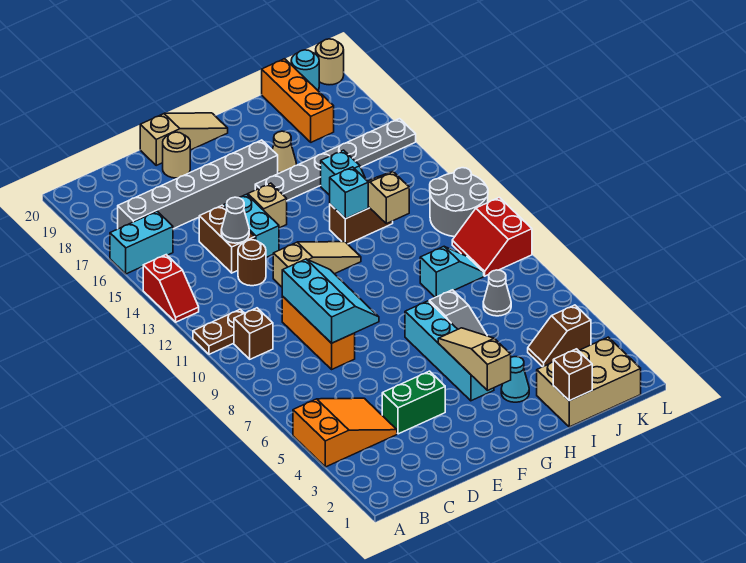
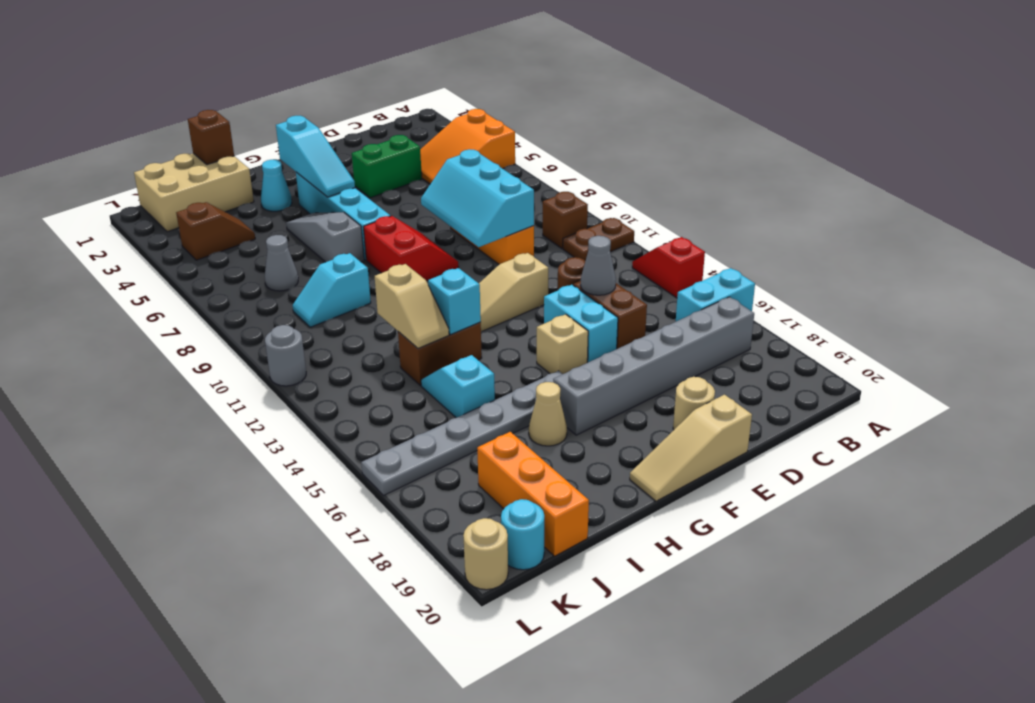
tan 1x3 slope [438,328,511,390] -> cyan 1x3 slope [276,116,355,197]
red 2x2 slope [452,198,532,276] -> red 2x2 slope moved to [364,216,459,281]
grey 2x2 round brick [430,168,488,237] -> grey 1x1 round brick [265,325,306,386]

